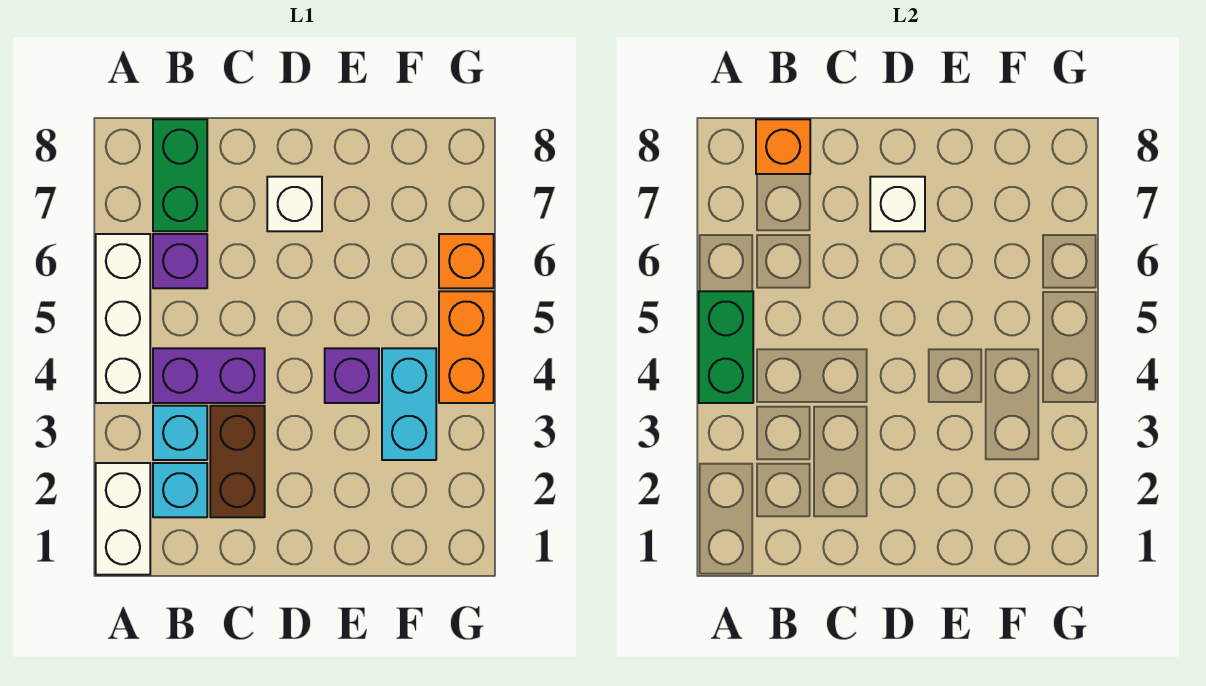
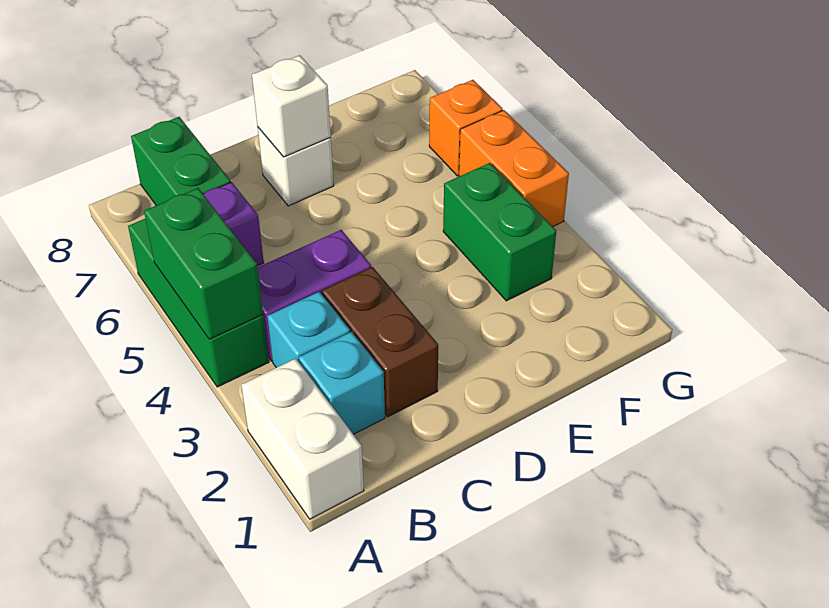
white 1x3 brick [96,234,150,403] -> green 1x3 brick [128,219,269,387]
orange 1x1 brick [756,119,810,174] -> none
purple 1x1 brick [325,348,379,403] -> none
cyan 1x2 brick [382,348,436,460] -> green 1x2 brick [443,163,556,301]

